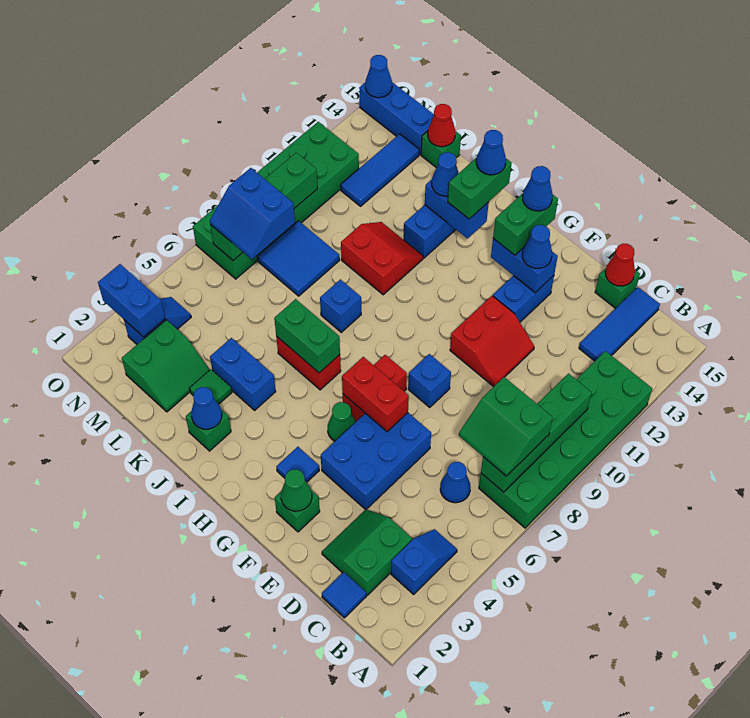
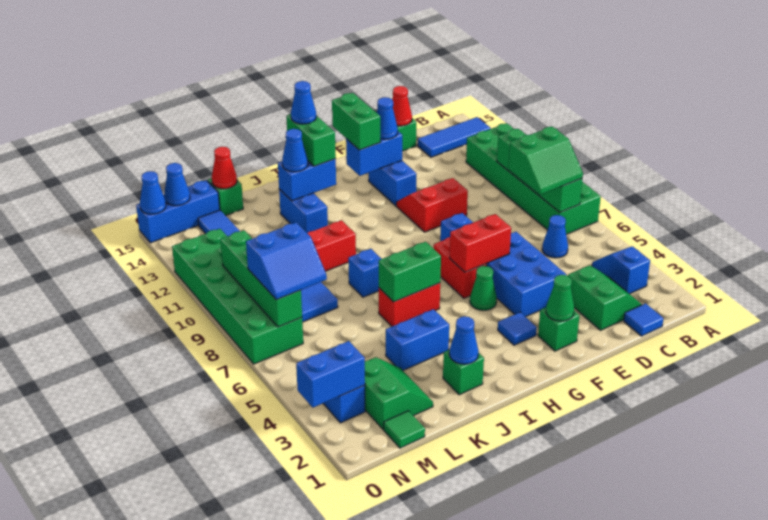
green 2x2 slope [322,509,412,595] -> green 2x2 slope turned to [568,265,642,330]
blue 1x3 tile [579,287,660,361] -> blue 1x3 tile turned to [418,117,491,157]
red 2x2 slope [450,296,534,387] -> red 2x2 slope turned to [396,178,468,232]
blue 1x1 cone [523,166,553,211] -> blue 1x1 cone moved to [164,163,190,206]
green 1x1 tile [190,369,232,404] -> green 1x1 tile moved to [384,411,425,448]

